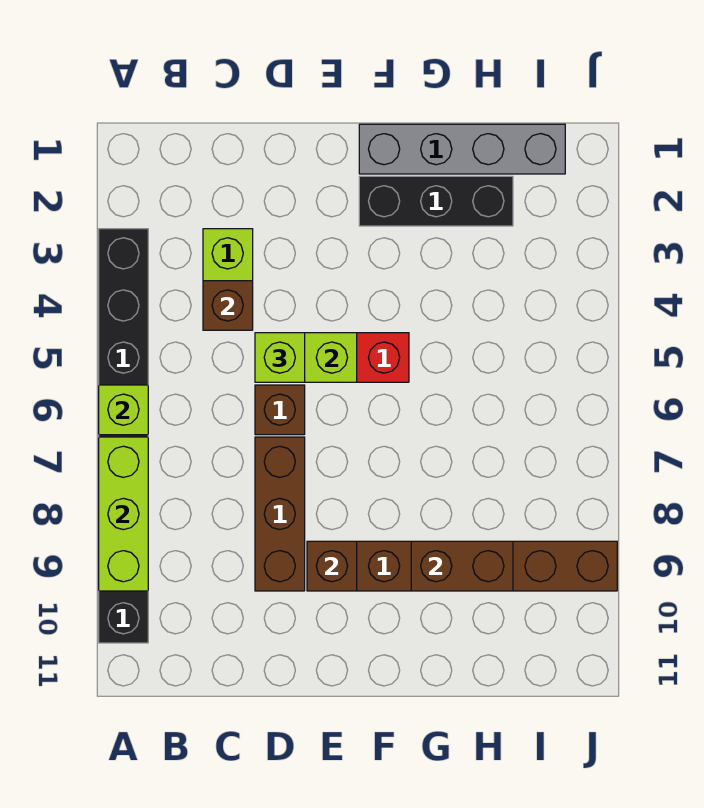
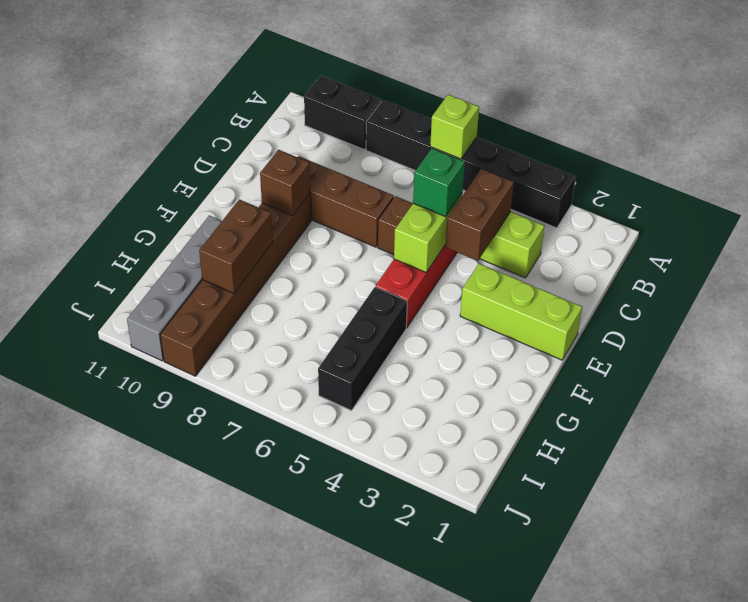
lime 1x3 brick [99,437,148,591] -> lime 1x3 brick moved to [460,264,582,360]
brown 1x1 brick [203,281,253,330] -> brown 1x2 brick [445,169,514,261]
lime 1x1 brick [255,333,305,382] -> green 1x1 brick [413,148,465,217]
grey 1x4 brick [359,124,565,174] -> grey 1x4 brick moved to [127,215,222,361]
black 1x3 brick [359,176,513,226] -> black 1x3 brick moved to [318,287,407,411]

